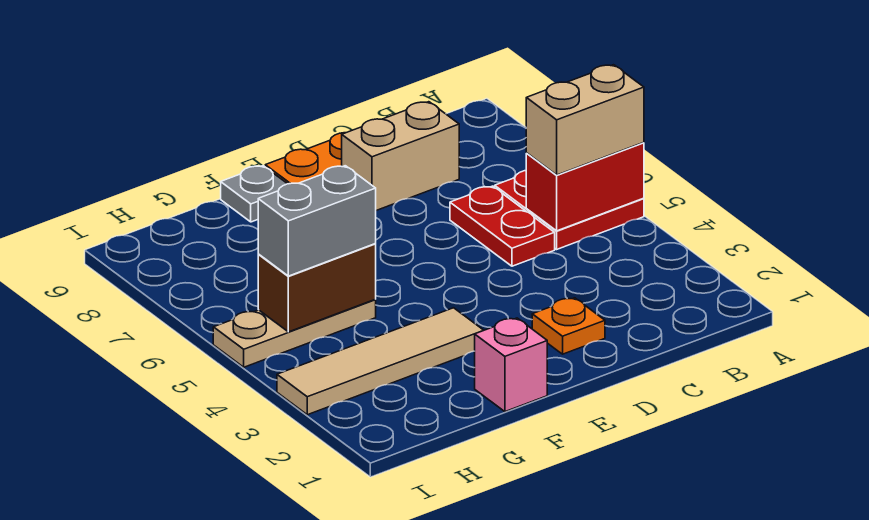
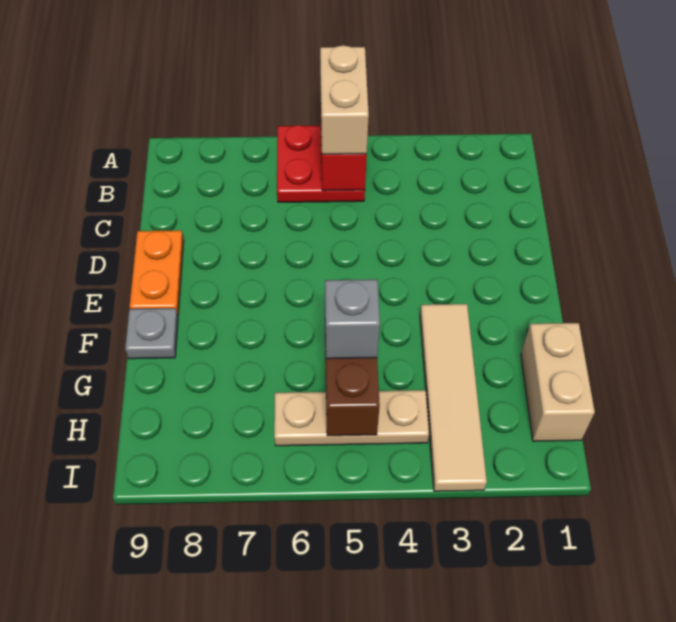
red 1x2 plate [450,186,555,266] -> none
tan 1x2 brick [342,102,459,210] -> tan 1x2 brick moved to [521,323,595,441]
orange 1x1 plate [532,298,605,354] -> none
pink 1x1 brick [475,318,547,412] -> none
tan 1x3 plate [213,300,376,367] -> tan 1x3 plate turned to [274,390,429,446]
grey 1x2 brick [258,166,376,276] -> grey 1x1 brick [325,279,380,359]

